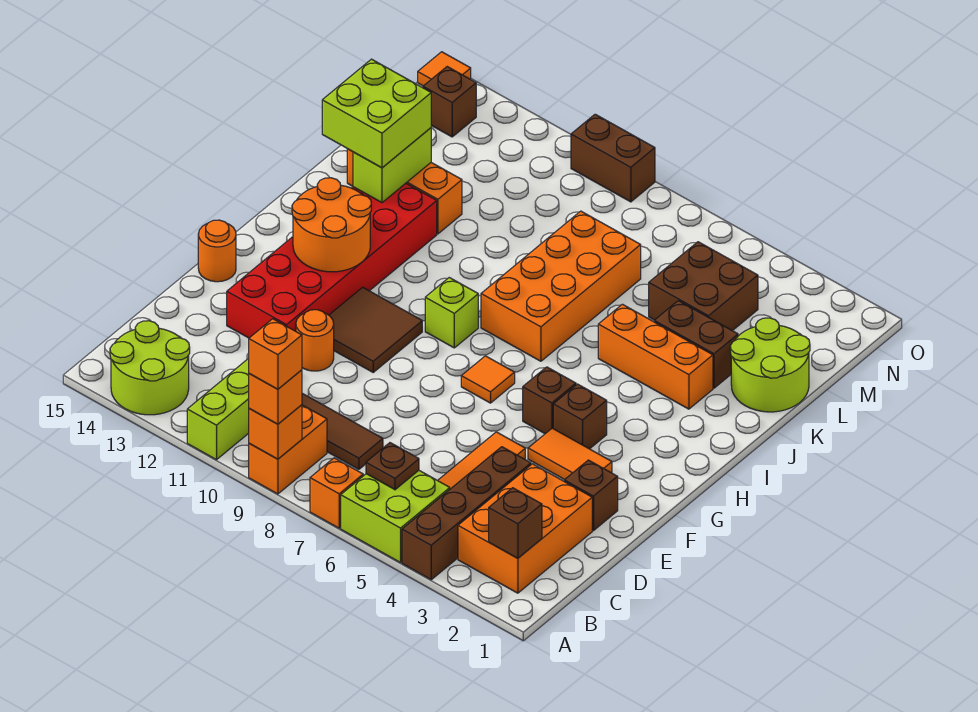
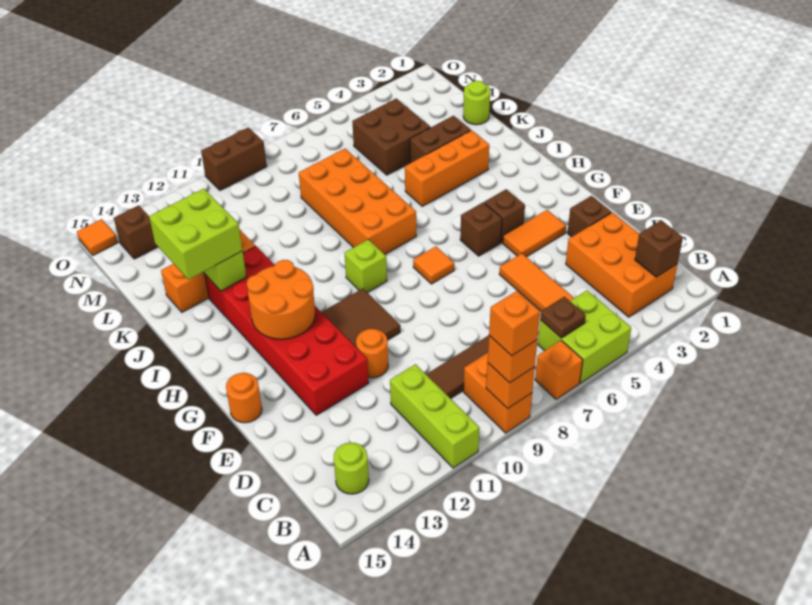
brown 1x4 brick [402,447,531,580] -> none
lime 2x2 round brick [110,321,190,415] -> lime 1x1 round brick [334,442,369,494]
lime 2x2 round brick [730,318,810,412] -> lime 1x1 round brick [463,81,490,125]

